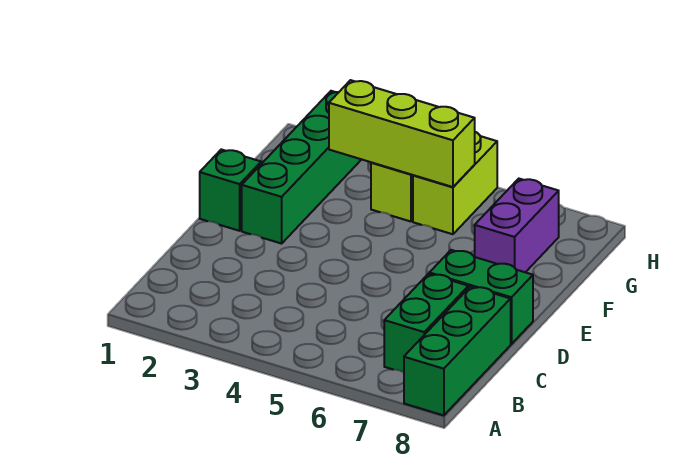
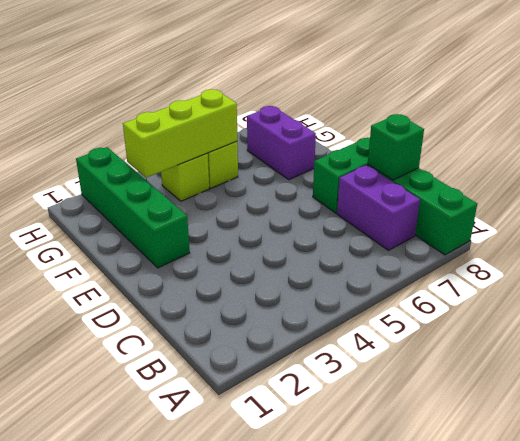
green 1x2 brick [384,274,468,372] -> purple 1x2 brick [337,165,420,250]
green 1x1 brick [200,149,261,231] -> green 1x1 brick moved to [368,114,424,180]

